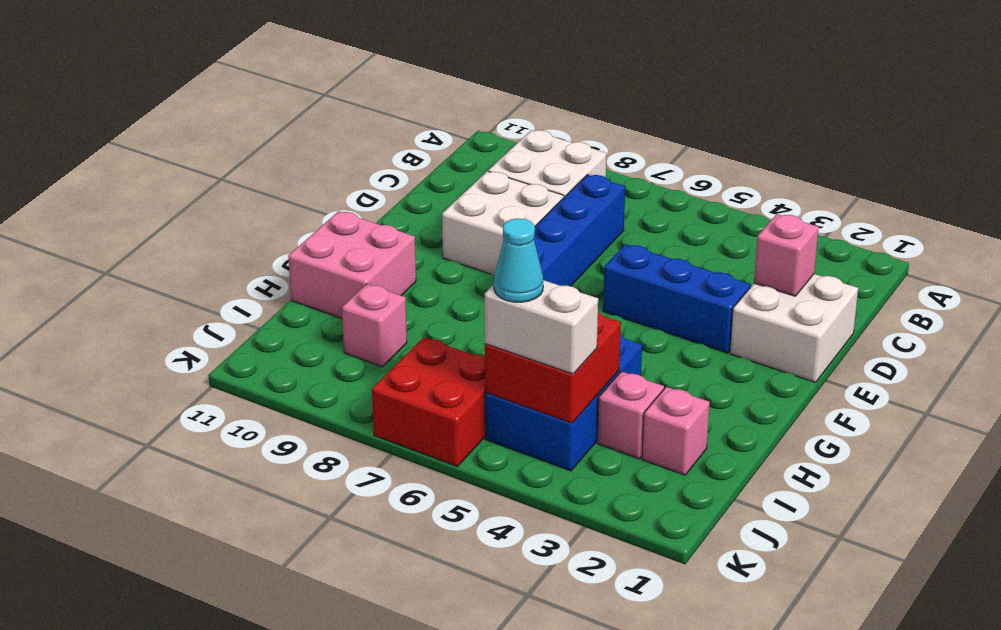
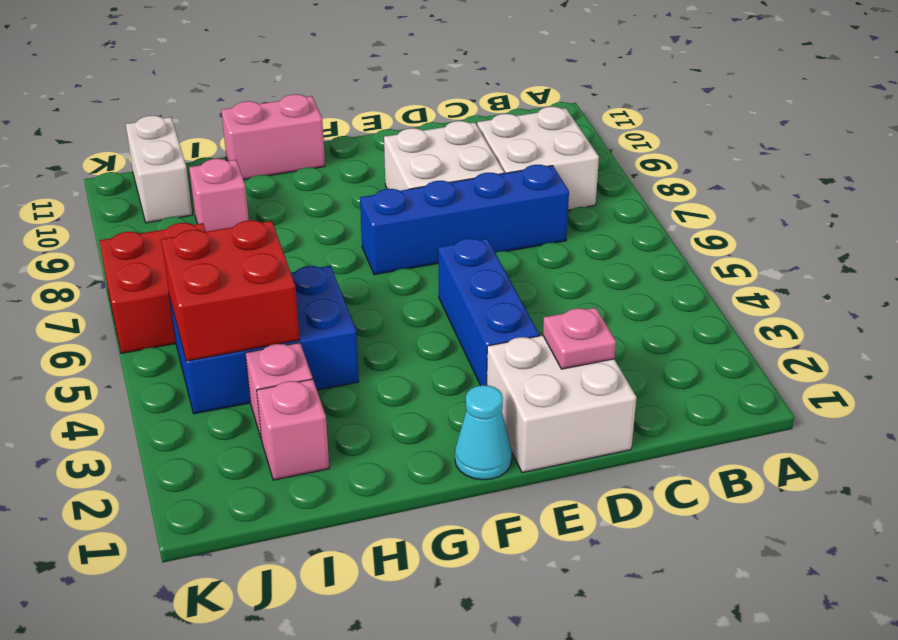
pink 1x1 brick [754,214,819,296] -> pink 1x1 plate [543,308,616,369]
pink 2x2 brick [288,211,416,319] -> pink 1x2 brick [221,94,325,180]
white 1x2 brick [485,280,598,374] -> white 1x2 brick moved to [126,116,192,223]
cyan 1x1 cone [494,219,543,302] -> cyan 1x1 cone moved to [455,385,512,480]

